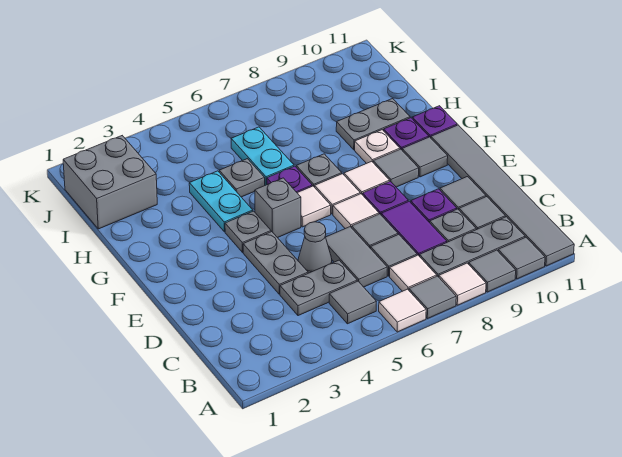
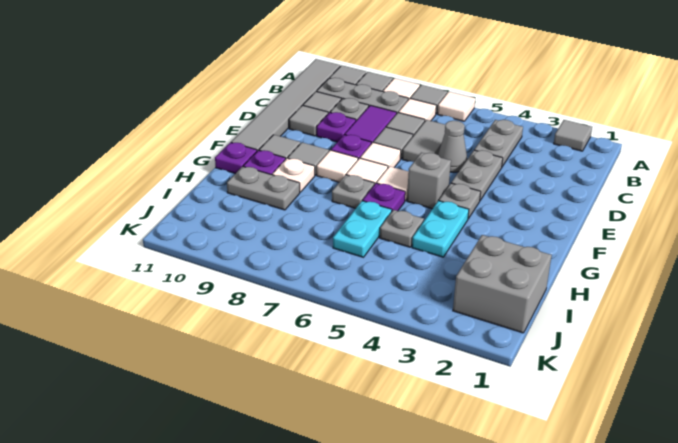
grey 1x1 tile [329,281,376,324] -> grey 1x1 tile moved to [554,120,592,151]
grey 1x2 plate [280,260,357,316] -> grey 1x2 plate turned to [474,120,523,166]

